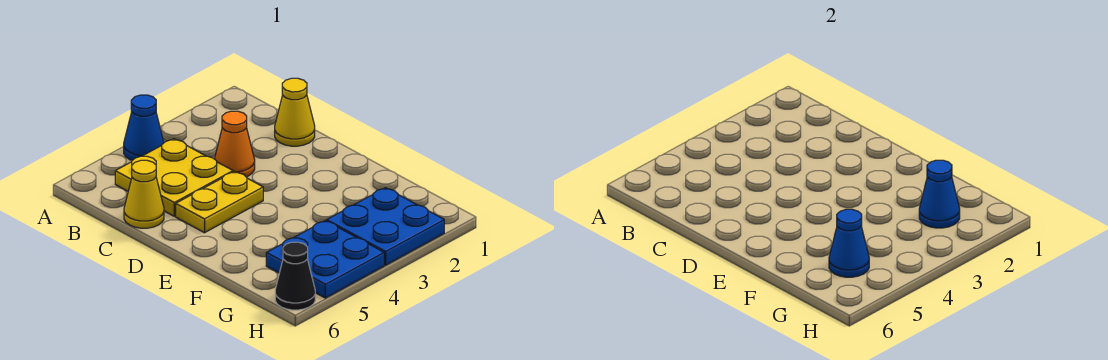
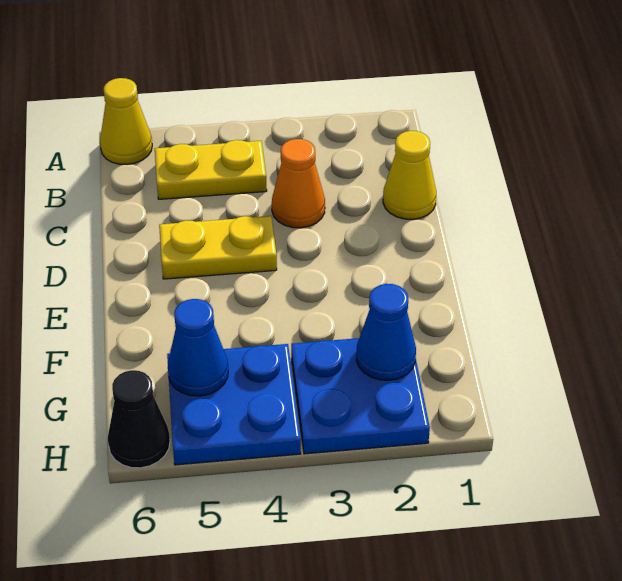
blue 1x1 cone [124,95,164,160] -> none
yellow 2x2 plate [115,139,233,216] -> yellow 1x2 plate [155,140,267,199]
yellow 1x1 cone [124,160,164,228] -> yellow 1x1 cone moved to [100,78,152,165]

